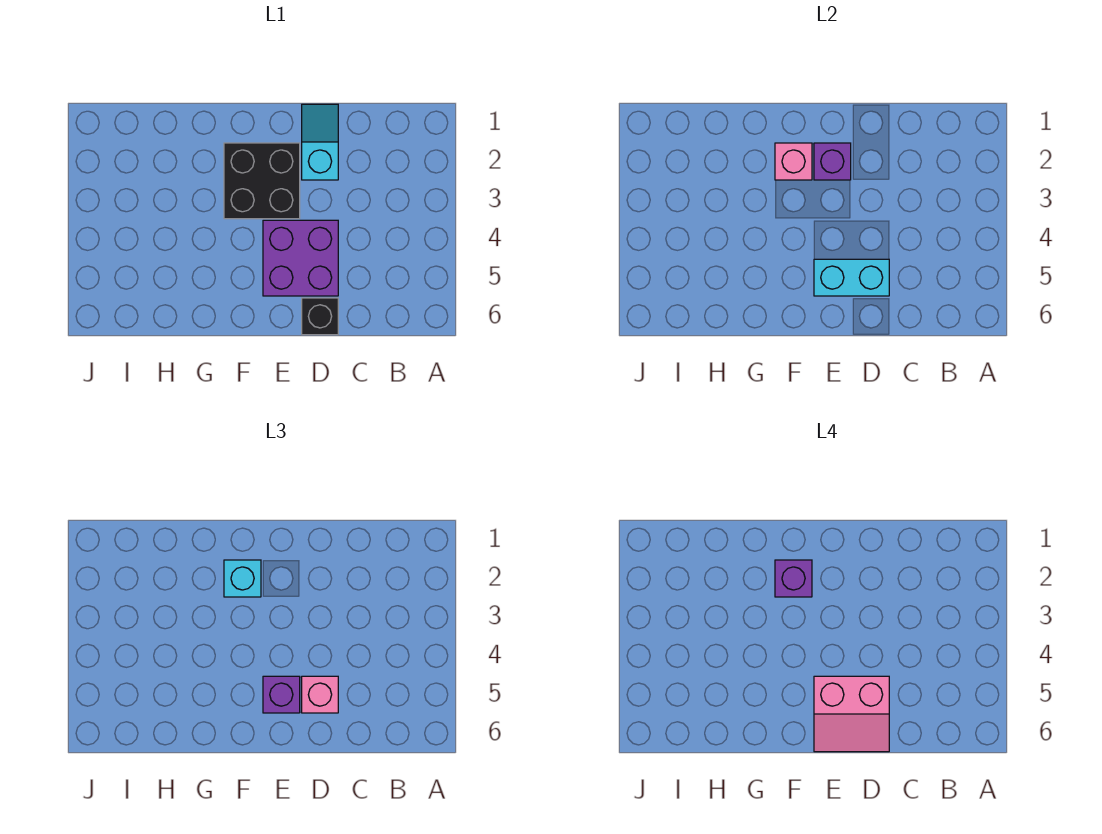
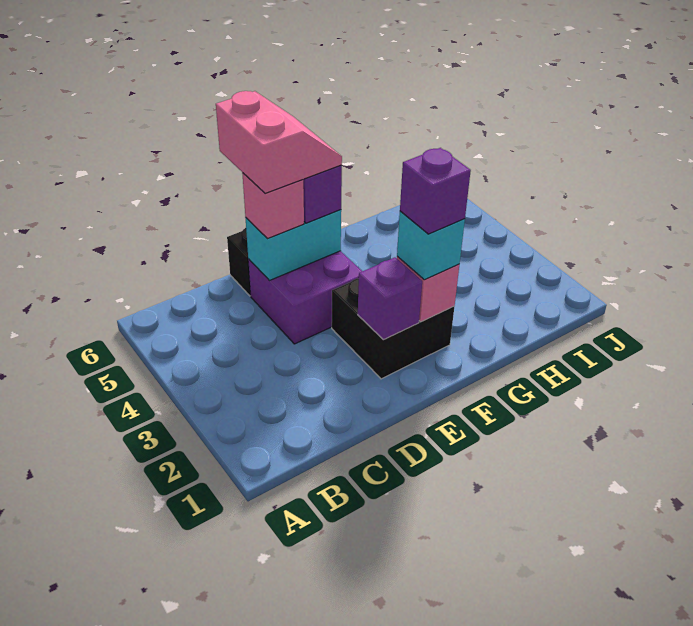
cyan 1x2 slope [302,104,338,180] -> none
pink 2x2 slope [814,676,889,752] -> pink 2x2 slope turned to [216,91,342,193]

